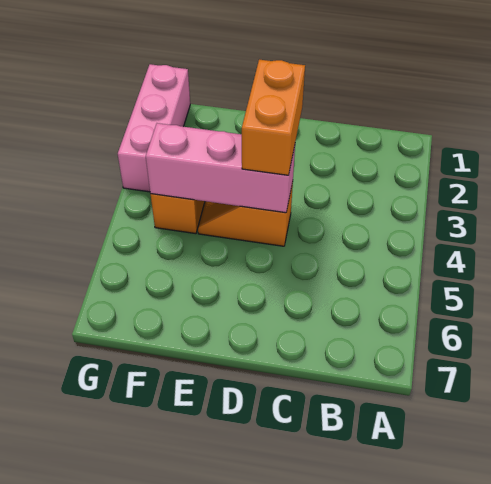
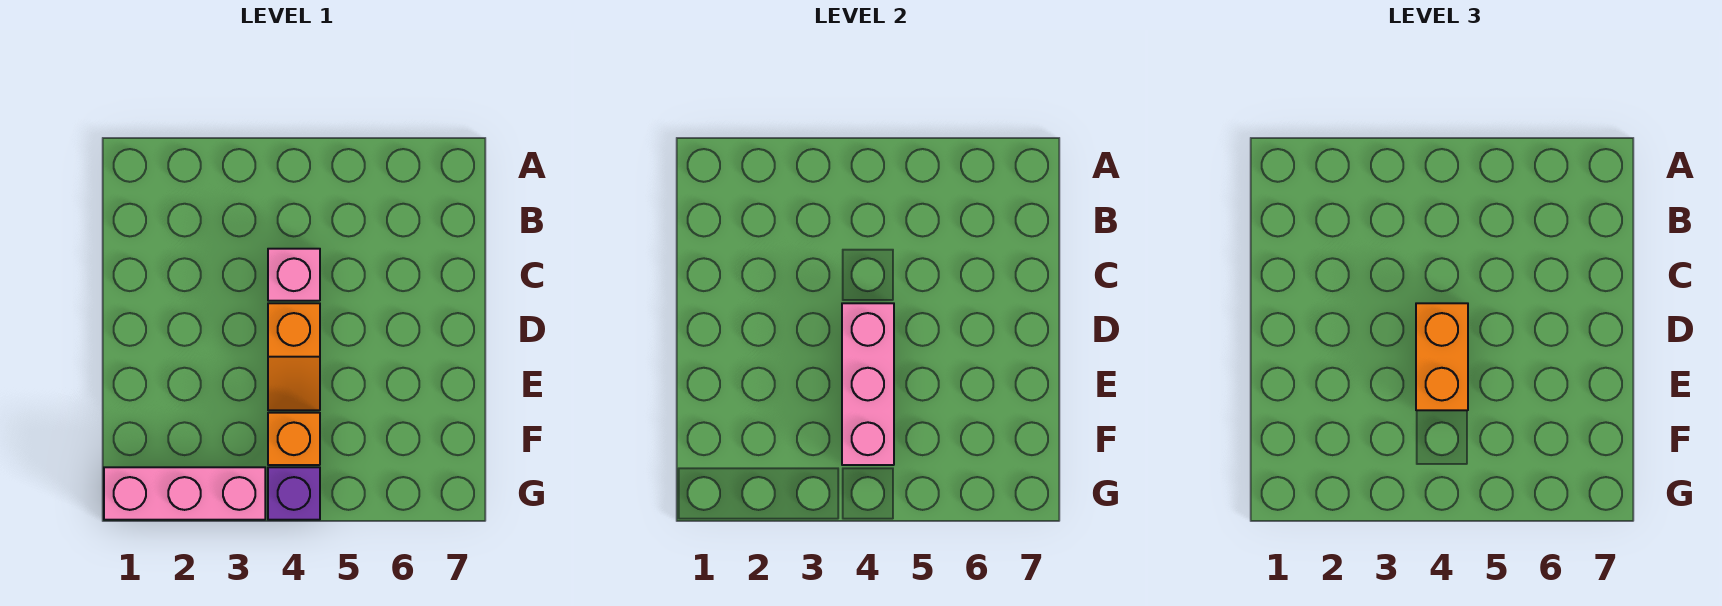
none -> pink 1x1 brick [268,249,320,301]
orange 1x2 brick [242,60,305,175] -> orange 1x2 brick turned to [1416,303,1468,410]
none -> purple 1x1 brick [268,467,320,520]

